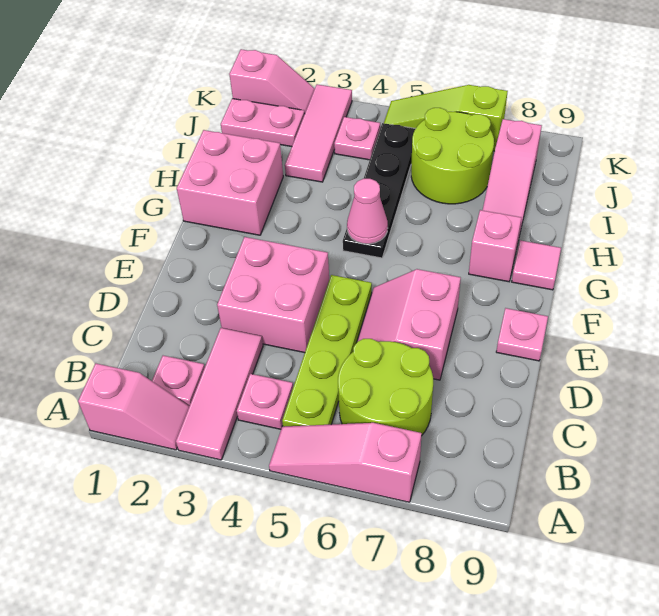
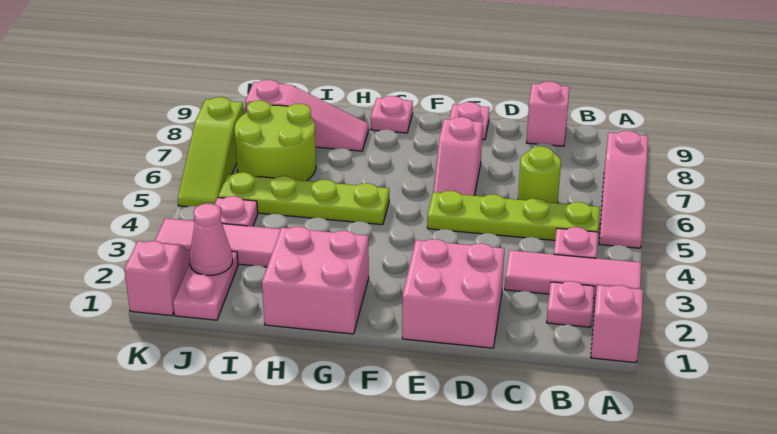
lime 2x2 round brick [338,339,433,436] -> lime 1x1 round brick [518,146,561,203]
pink 2x2 brick [217,237,329,353] -> pink 2x2 brick moved to [402,239,504,348]
pink 2x2 slope [357,269,461,380] -> pink 1x2 slope [433,117,483,196]
black 1x4 plate [343,123,415,258] -> lime 1x4 plate [218,172,389,225]
pink 1x1 cone [347,179,388,244] -> pink 1x1 cone moved to [189,204,233,275]
pink 1x1 brick [469,210,521,282] -> pink 1x1 brick moved to [527,81,570,146]
pink 1x1 tile [512,240,561,290] -> pink 1x1 plate [371,96,413,133]

